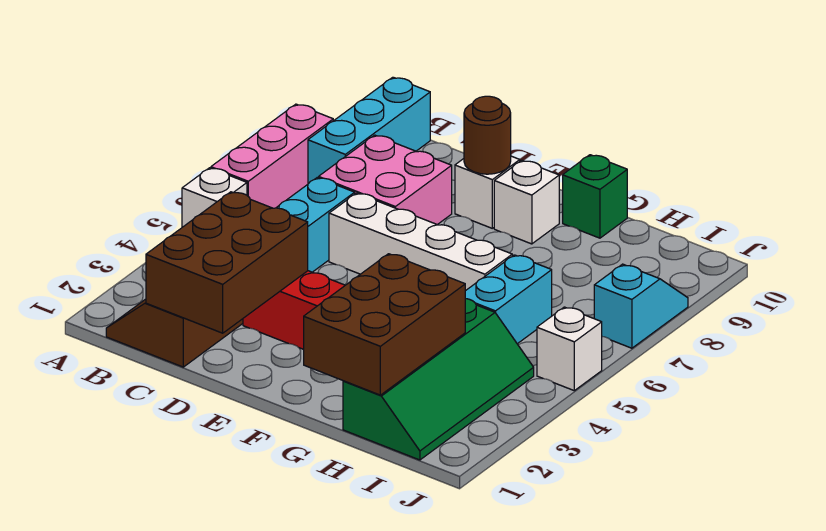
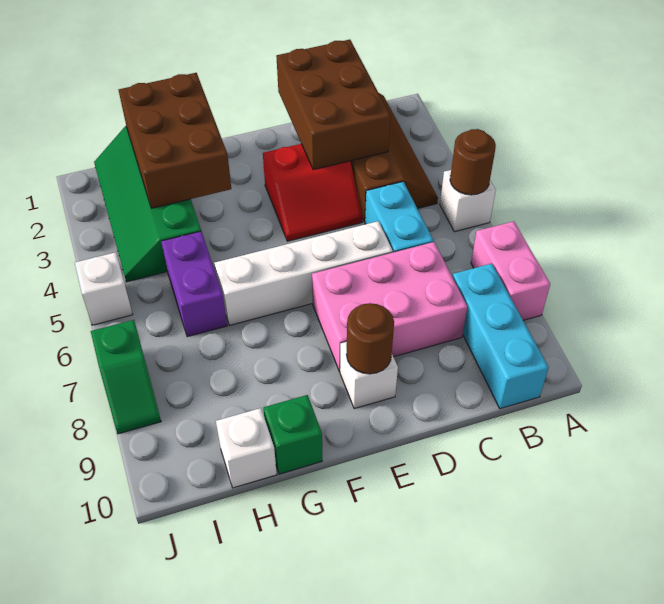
none -> brown 1x1 round brick [450,129,496,195]
pink 1x3 brick [211,104,333,208] -> pink 1x2 brick [471,221,550,320]
pink 2x2 brick [319,135,452,225] -> pink 2x3 brick [312,242,467,372]
white 1x1 brick [494,160,559,244] -> white 1x1 brick moved to [216,408,277,488]
cyan 1x2 brick [465,255,552,344] -> purple 1x2 brick [161,231,227,337]
cyan 1x2 slope [594,264,688,348] -> green 1x2 slope [91,320,161,434]

